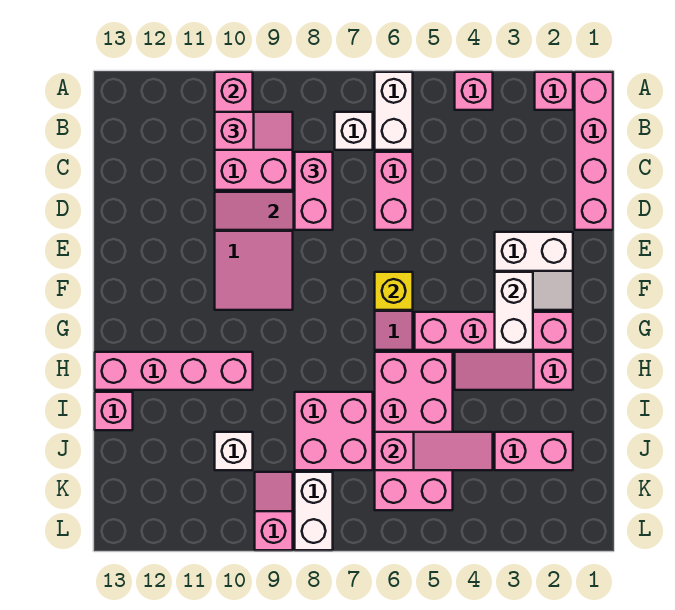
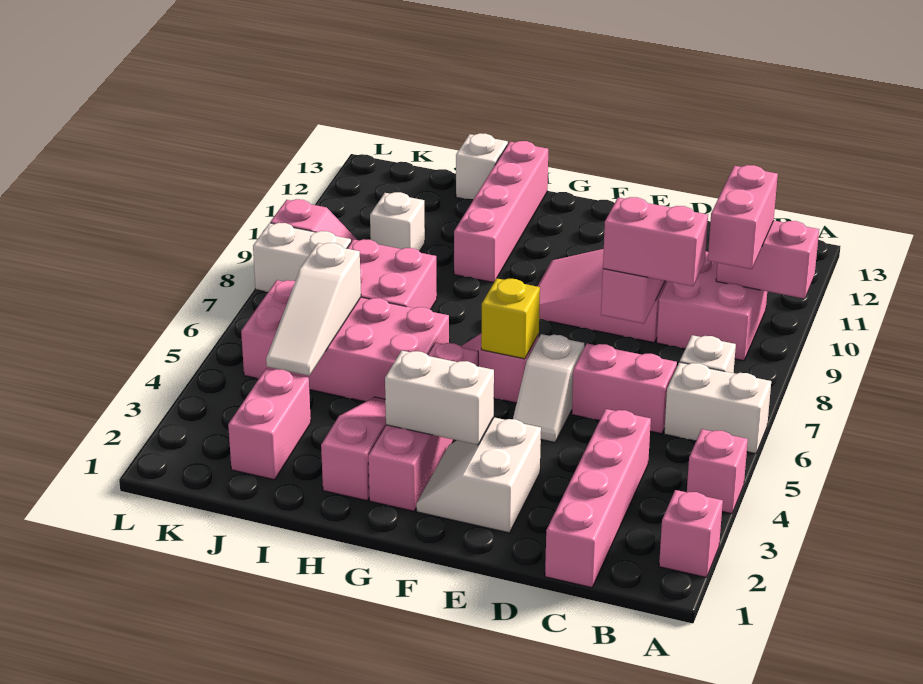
pink 1x4 brick [575,72,613,230] -> pink 1x4 brick turned to [545,409,651,587]
pink 1x2 slope [215,112,293,150] -> pink 1x2 brick [708,165,778,269]
none -> white 1x2 slope [513,334,584,442]
pink 1x1 brick [95,392,133,430] -> white 1x1 brick [456,133,508,199]
pink 1x3 slope [375,432,493,470] -> white 1x3 slope [266,243,361,376]

